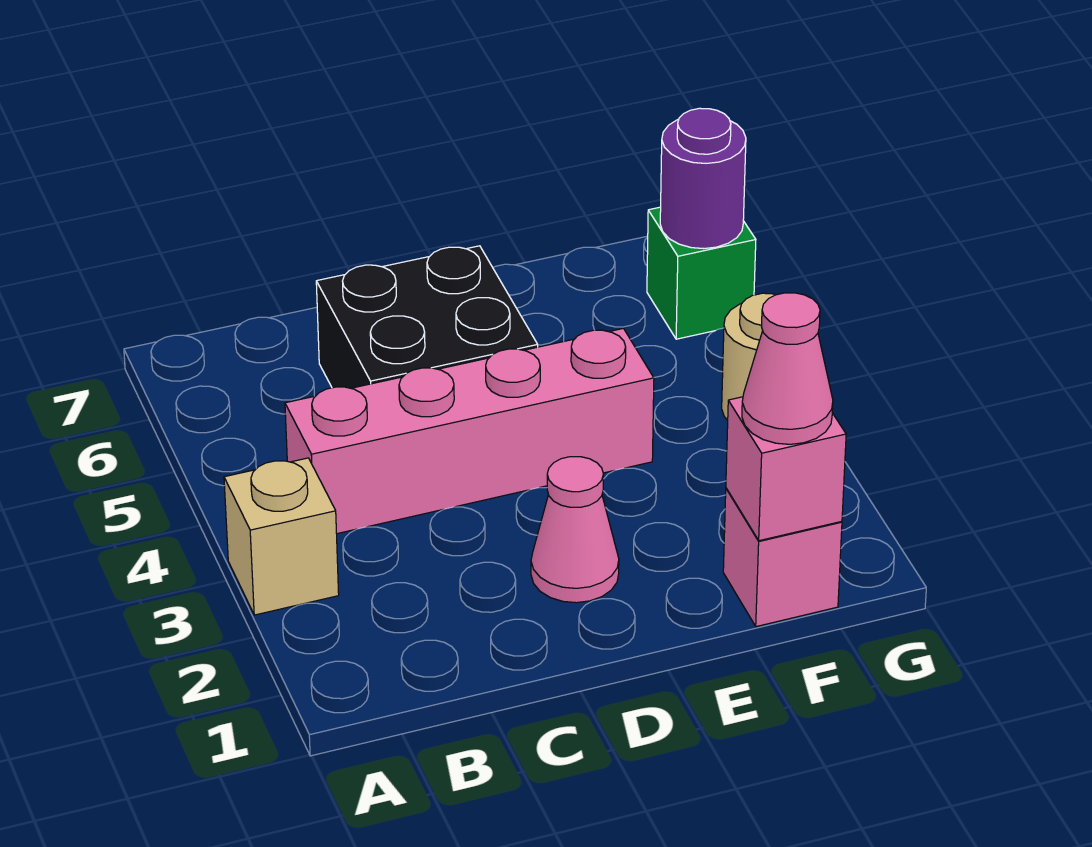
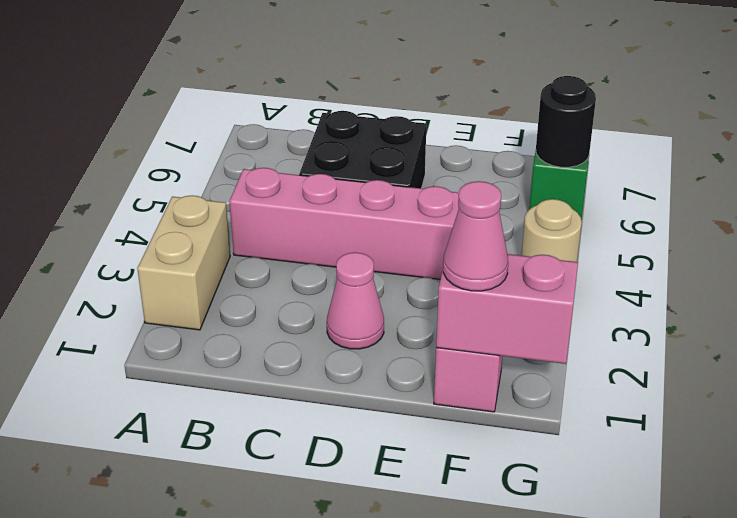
tan 1x1 brick [224,458,339,615] -> tan 1x2 brick [137,195,230,330]
pink 1x1 brick [726,397,846,541] -> pink 1x2 brick [436,254,578,364]
purple 1x1 round brick [660,108,746,249] -> black 1x1 round brick [536,76,596,167]

